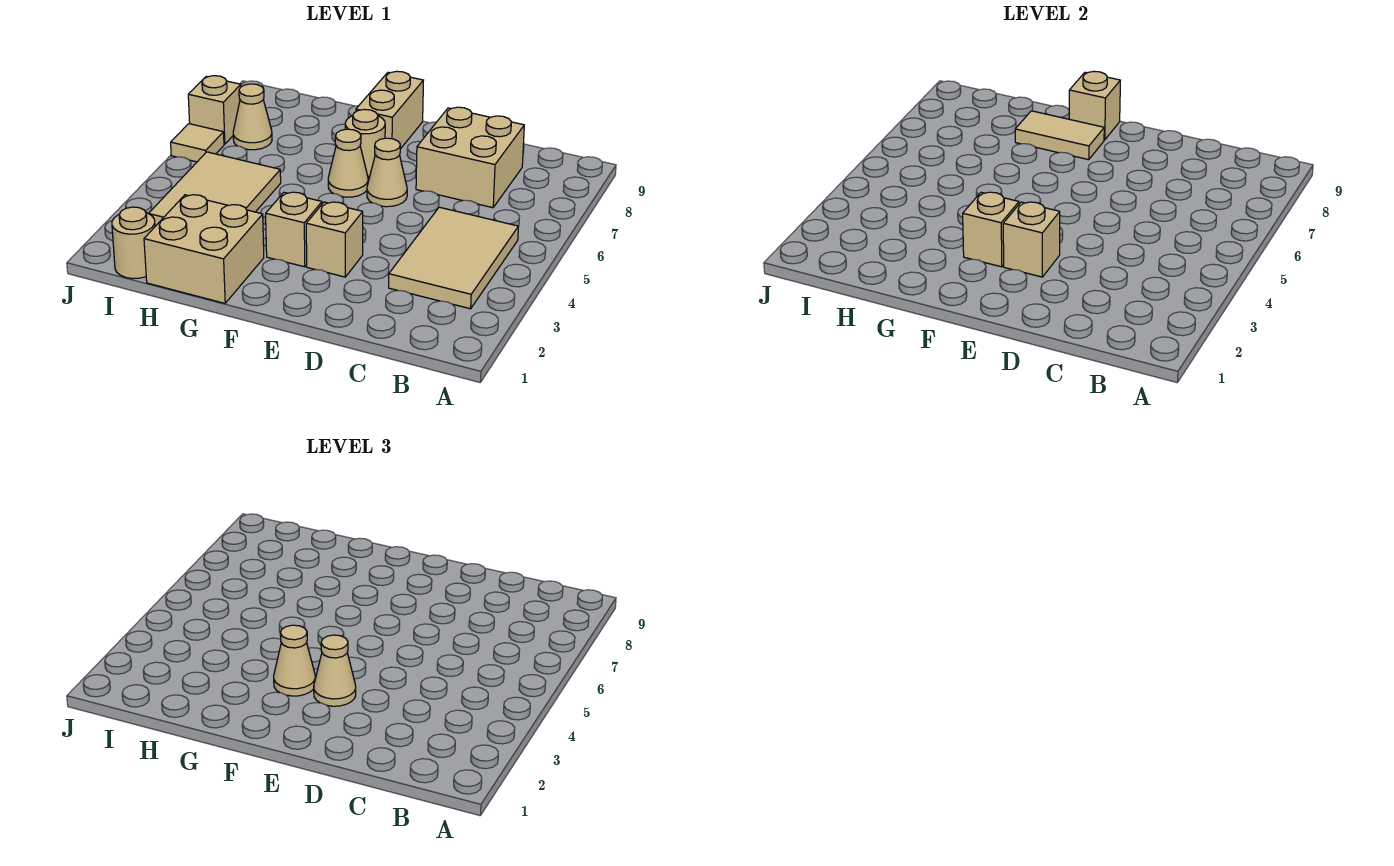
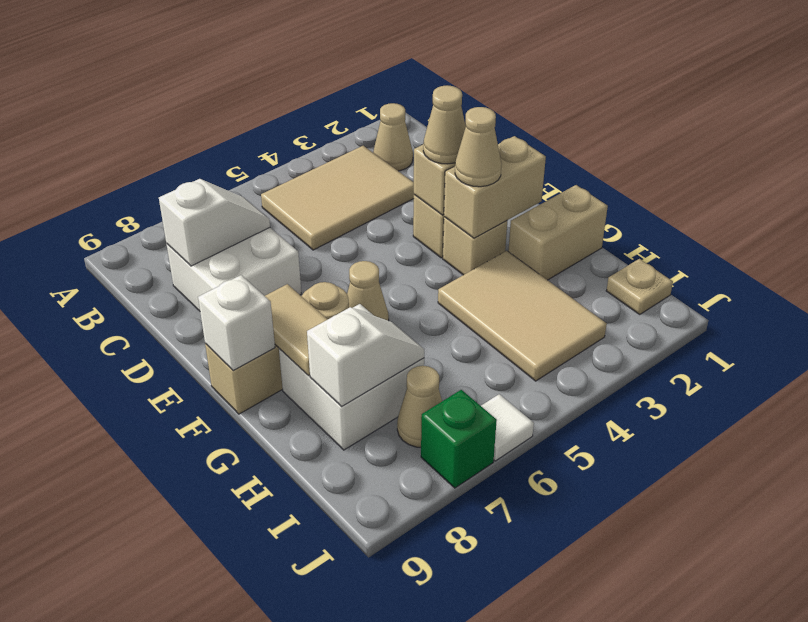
tan 2x2 brick [416,107,524,208] -> white 2x2 brick [167,228,302,311]
none -> white 1x2 slope [159,179,270,266]
tan 1x1 cone [367,138,407,207] -> tan 1x1 cone moved to [373,103,413,171]
tan 1x1 brick [963,192,1019,267] -> tan 1x2 brick [444,136,546,238]
tan 1x1 brick [1069,71,1120,140] -> white 1x1 brick [198,275,275,371]
tan 2x2 brick [144,195,264,303] -> tan 1x2 brick [508,185,608,280]
none -> white 2x2 brick [279,304,424,450]
tan 2x3 tile [149,152,281,226] -> tan 2x3 tile turned to [438,251,607,381]
none -> white 1x2 slope [307,307,424,407]
tan 1x1 round brick [112,207,155,279] -> tan 1x1 plate [606,259,673,314]
tan 1x1 tile [171,124,224,162] -> white 1x1 tile [481,394,534,461]
tan 1x1 brick [188,76,241,144] -> green 1x1 brick [421,390,497,488]

